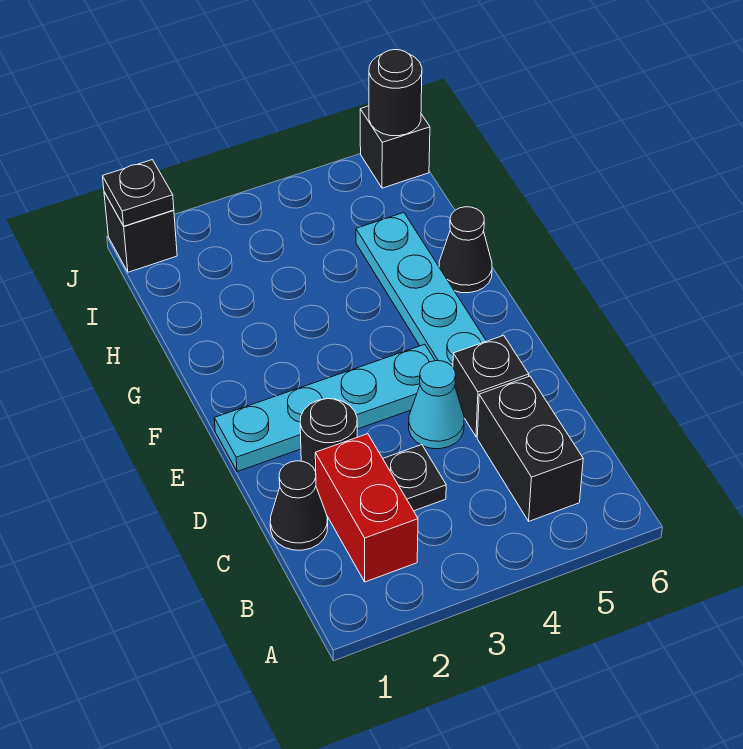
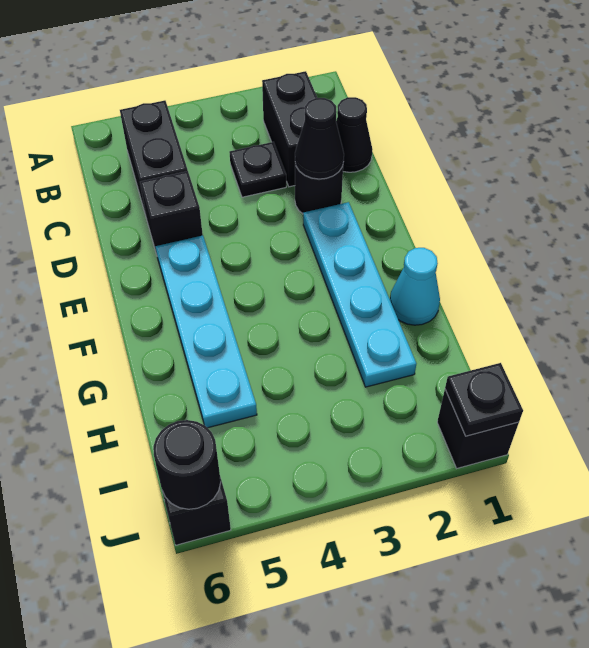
red 1x2 brick [315,434,418,582] -> black 1x2 brick [262,71,317,187]
cyan 1x1 cone [409,361,464,449] -> cyan 1x1 cone moved to [390,248,440,325]
cyan 1x4 plate [214,344,435,472] -> cyan 1x4 plate turned to [303,202,416,387]
black 1x1 cone [439,207,492,293] -> black 1x1 cone moved to [295,98,344,179]

